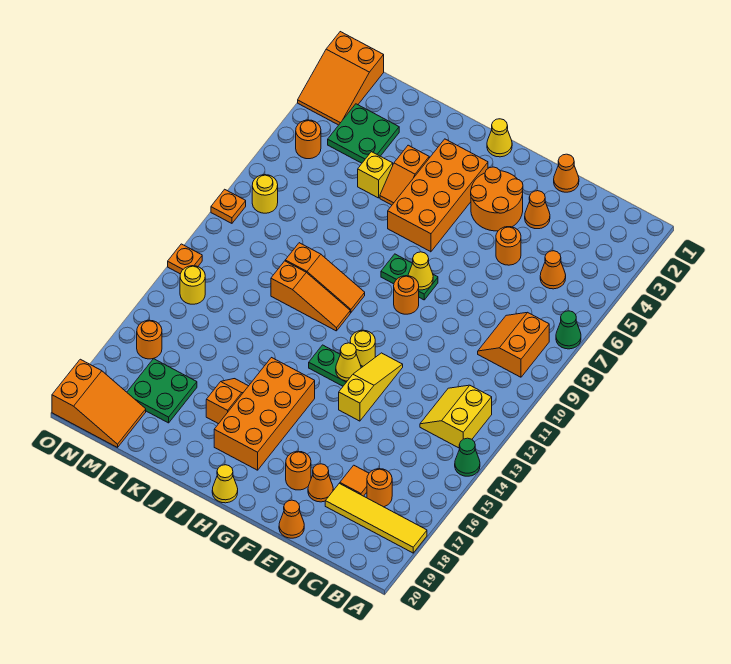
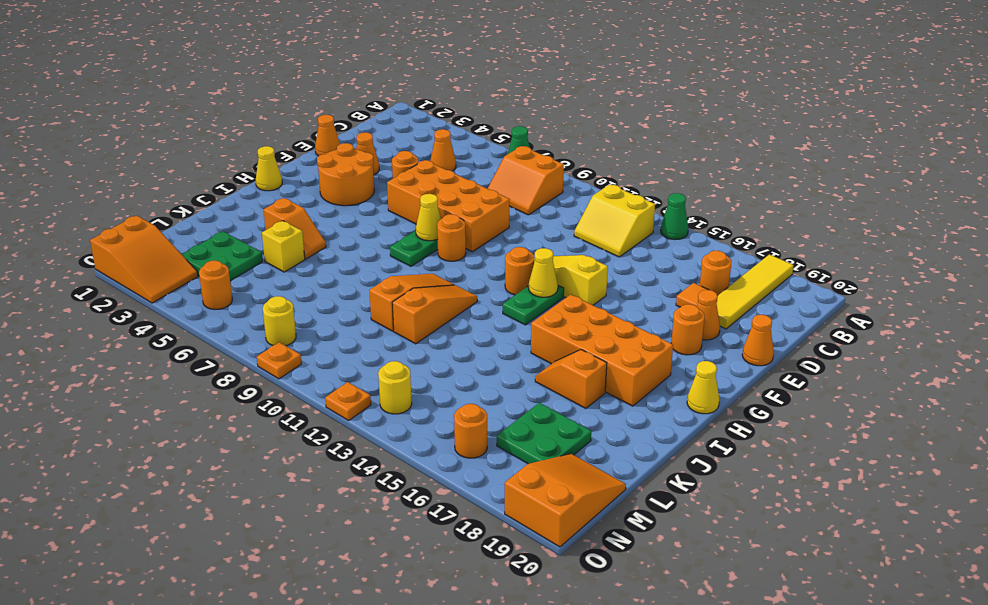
yellow 1x1 round brick [350,330,375,366] -> orange 1x1 round brick [505,247,534,295]
orange 2x4 brick [388,139,488,252] -> orange 2x4 brick moved to [387,160,510,252]

